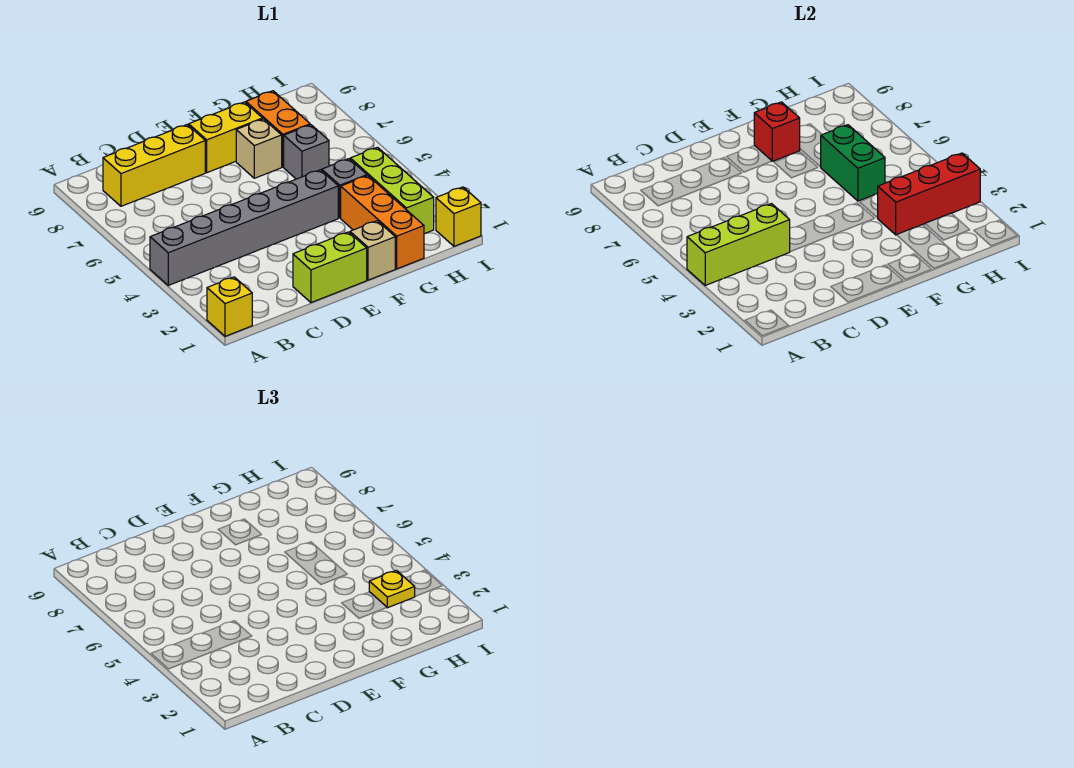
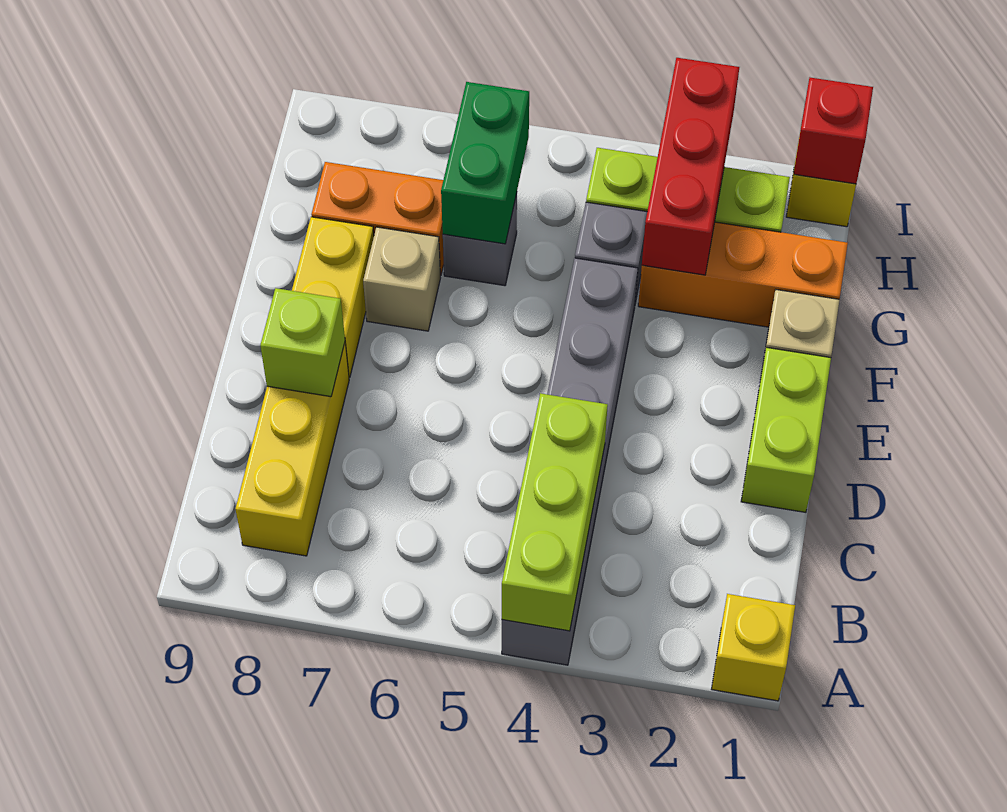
none -> lime 1x1 brick [260,288,345,397]
red 1x1 brick [754,102,800,161] -> red 1x1 brick moved to [794,78,873,184]
green 1x2 brick [820,125,885,201] -> green 1x2 brick turned to [441,82,529,244]
yellow 1x1 plate [369,570,415,608] -> none

